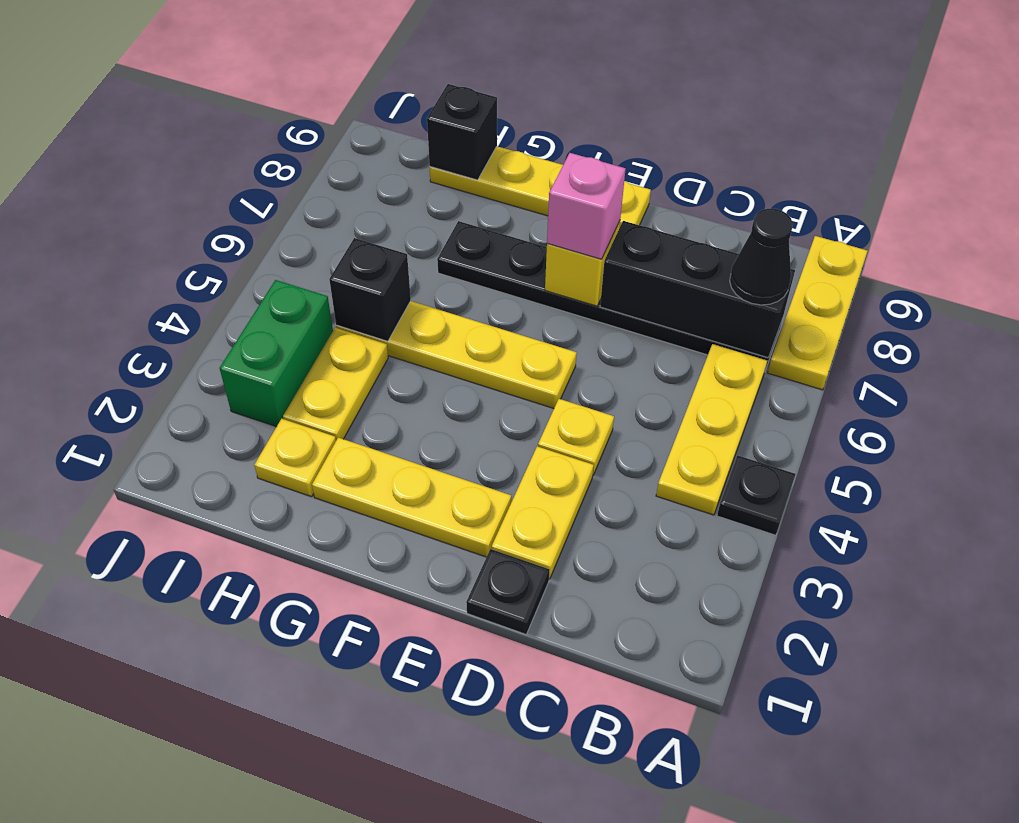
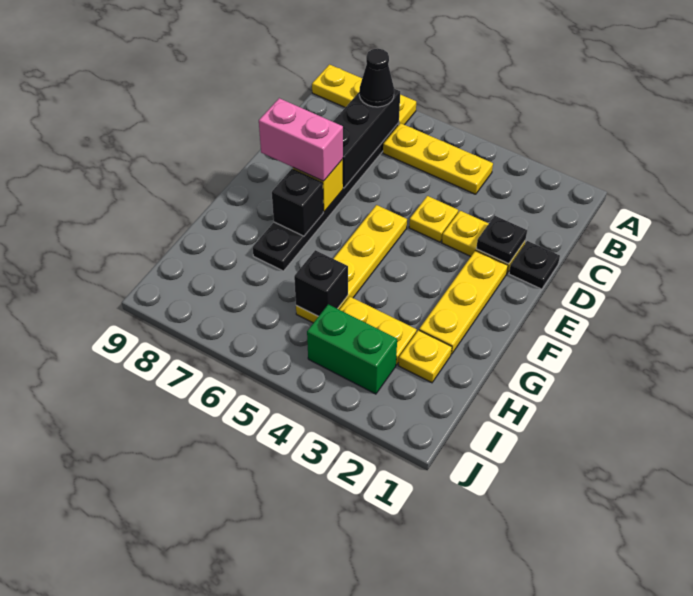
black 1x1 plate [717,455,796,535] -> black 1x1 plate moved to [476,216,527,264]
pink 1x1 brick [547,153,626,259] -> pink 1x2 brick [259,98,343,181]
yellow 1x4 plate [430,146,651,228] -> none
black 1x1 brick [427,84,497,180] -> black 1x1 brick moved to [272,169,323,236]

